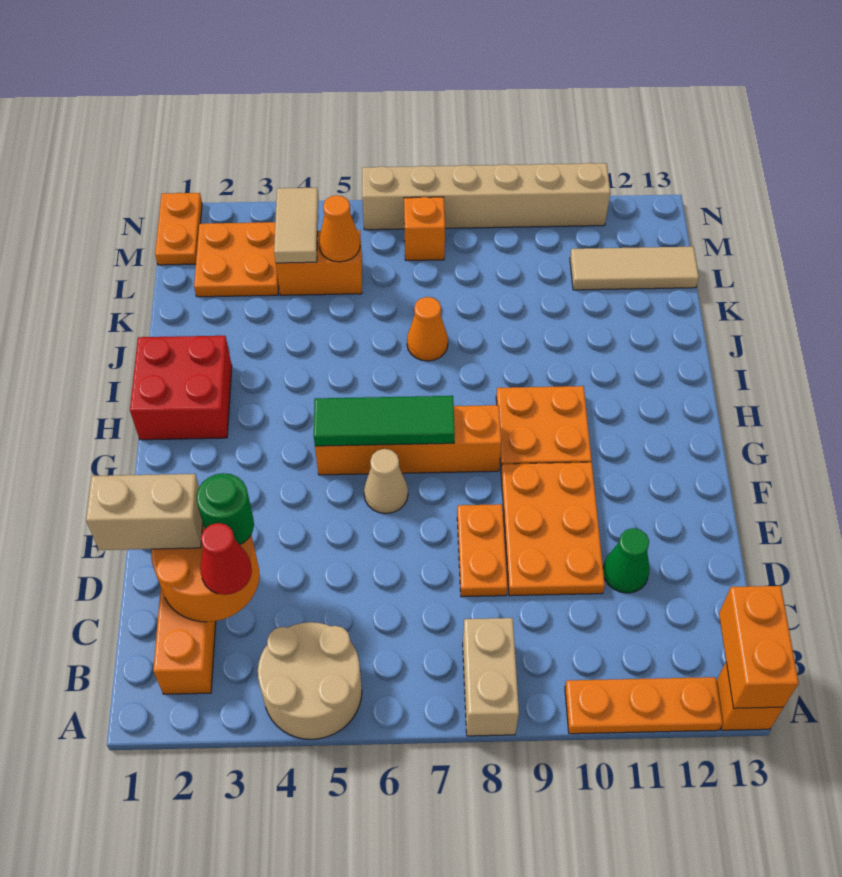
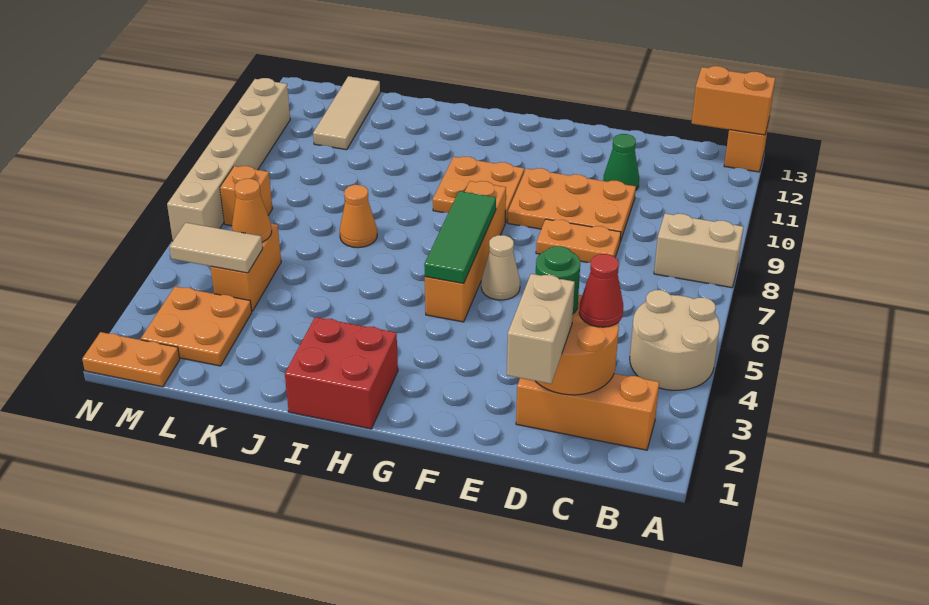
orange 1x3 plate [565,677,723,734] -> none

